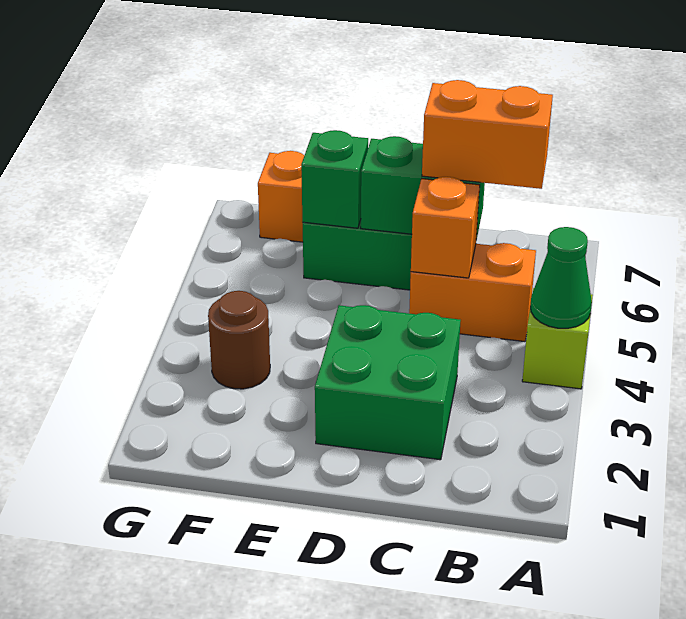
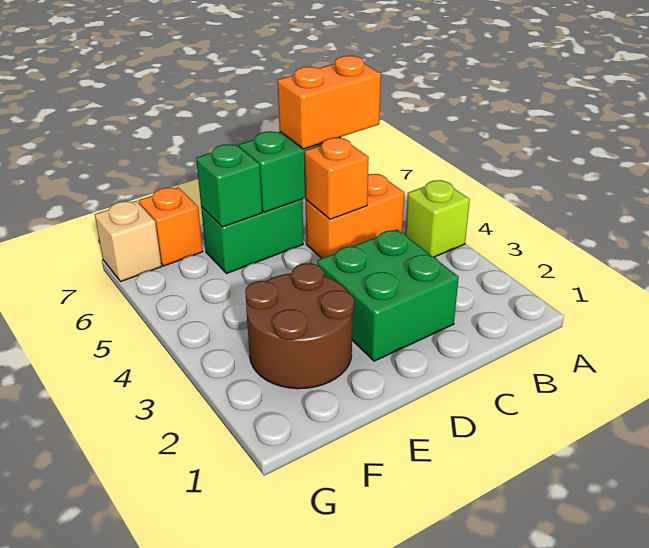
green 1x1 cone [530,227,592,328] -> none
brown 1x1 round brick [208,291,270,389] -> brown 2x2 round brick [245,263,354,389]
none -> tan 1x1 brick [95,201,162,282]

